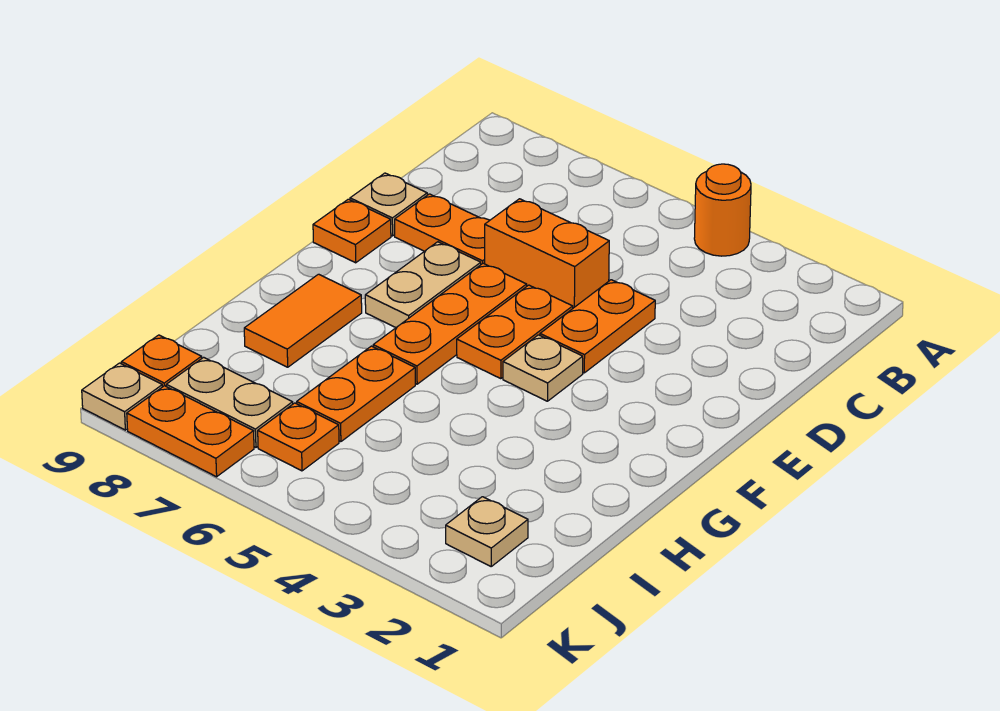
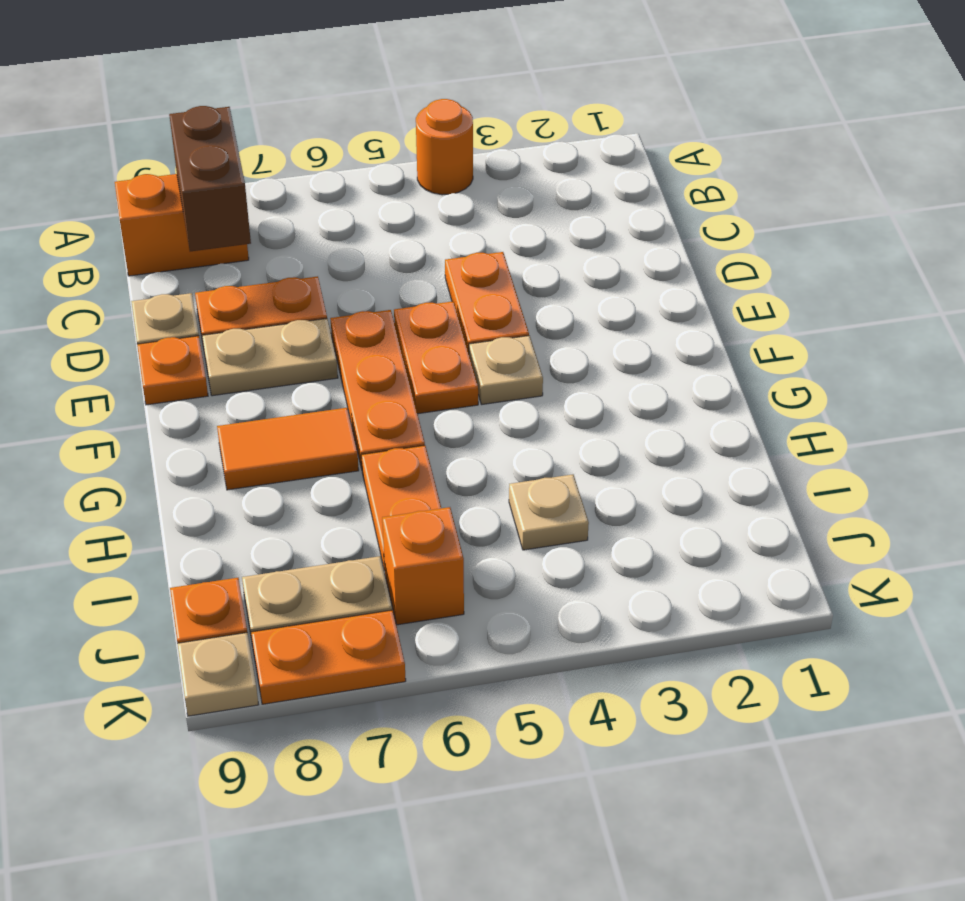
none -> brown 1x2 brick [169,106,251,251]
orange 1x2 brick [485,199,609,308] -> orange 1x2 brick moved to [115,174,249,276]
tan 1x2 plate [365,242,481,327] -> tan 1x2 plate turned to [202,319,338,396]
orange 1x2 tile [244,274,362,367] -> orange 1x2 tile turned to [217,408,359,490]
tan 1x1 plate [446,497,528,566] -> tan 1x1 plate moved to [509,474,589,550]
orange 1x1 plate [258,403,339,471] -> orange 1x1 brick [382,507,464,625]

